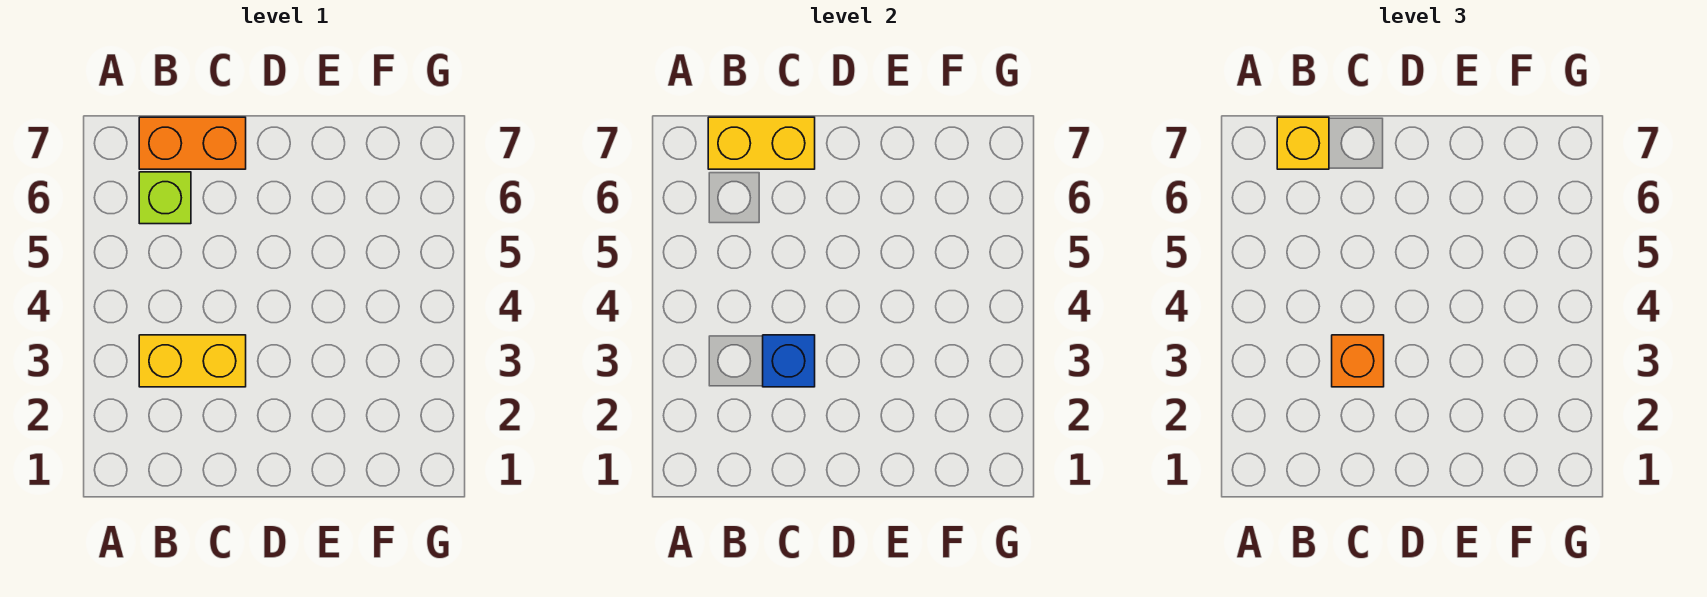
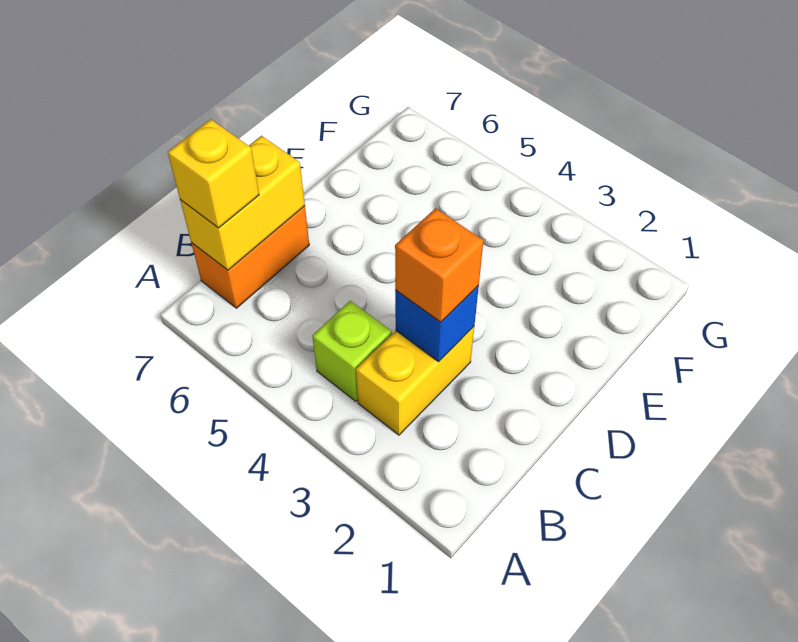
lime 1x1 brick [139,172,191,224] -> lime 1x1 brick moved to [312,301,392,401]

